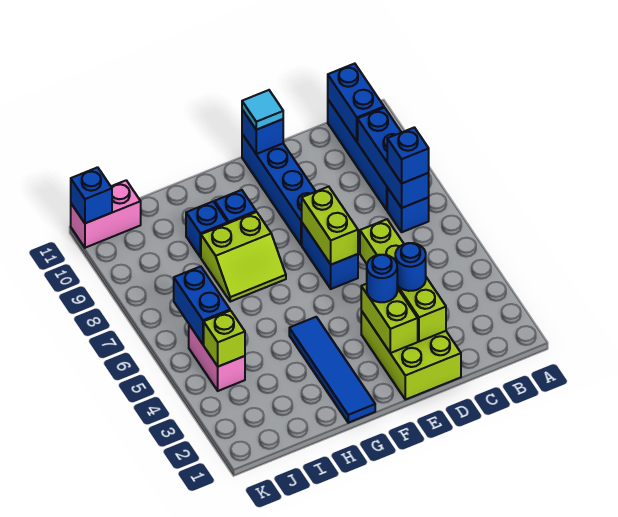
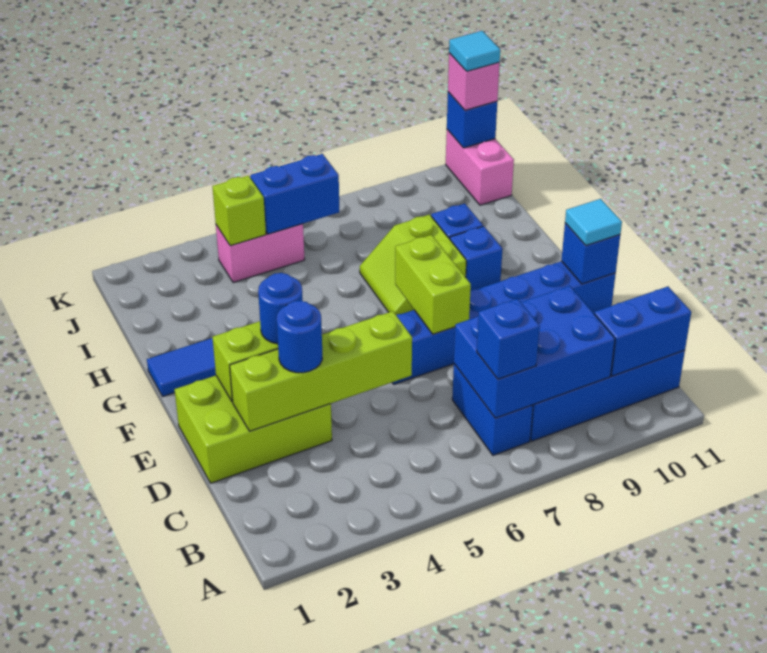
blue 1x1 brick [387,188,429,232] -> blue 1x2 brick [452,364,533,455]
blue 1x3 brick [358,108,429,208] -> blue 2x3 brick [454,286,615,418]
lime 1x2 brick [302,187,358,265] -> lime 1x2 brick turned to [395,235,471,334]
none -> pink 1x1 brick [448,53,500,110]
none -> cyan 1x1 tile [449,31,500,71]

